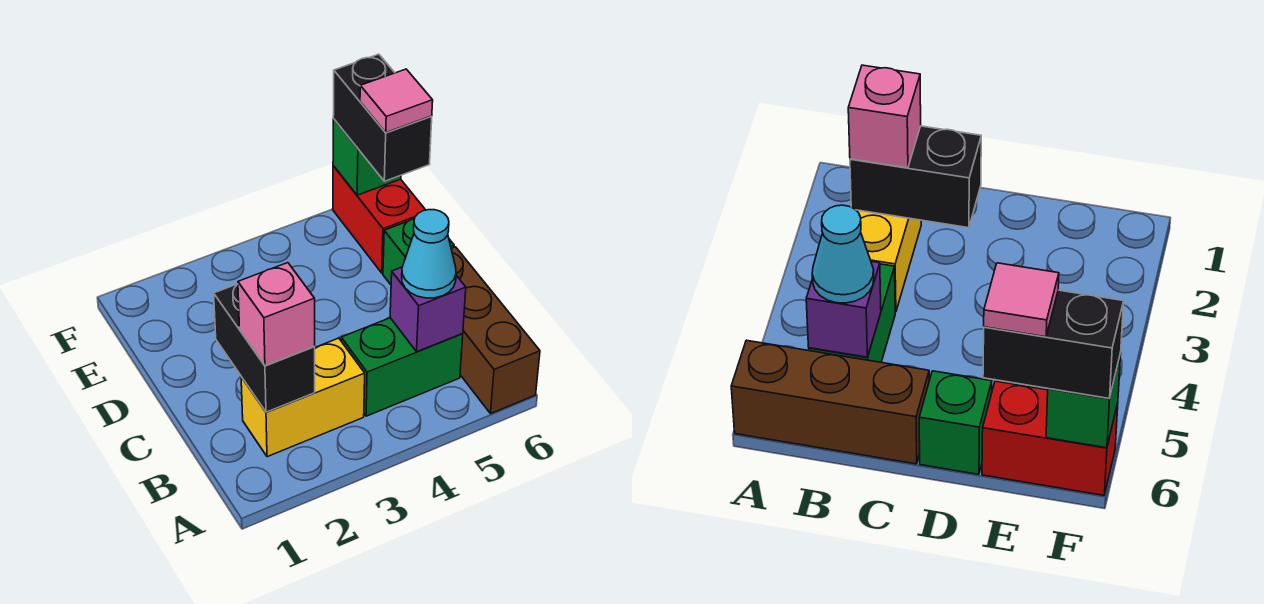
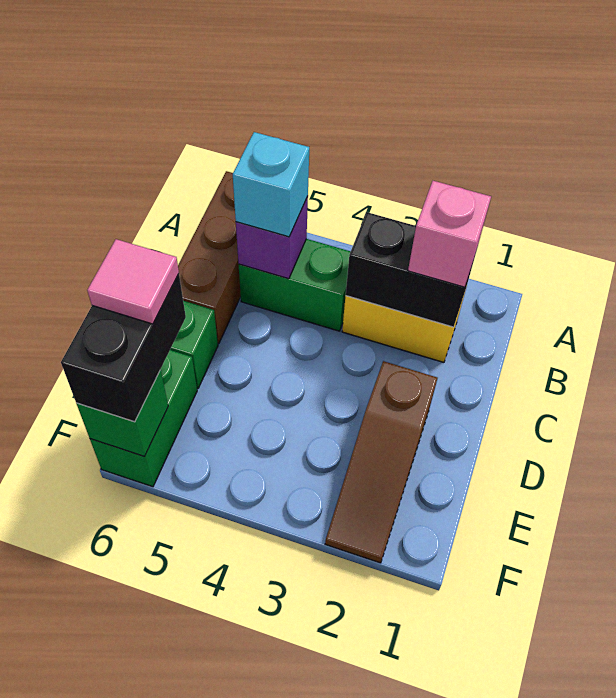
black 1x2 brick [214,284,315,412] -> black 1x2 brick turned to [346,212,477,327]
cyan 1x1 cone [402,210,456,298] -> cyan 1x1 brick [233,132,309,237]
none -> brown 1x3 slope [325,361,438,563]
red 1x2 brick [333,166,425,273] -> green 1x2 brick [90,350,197,487]

